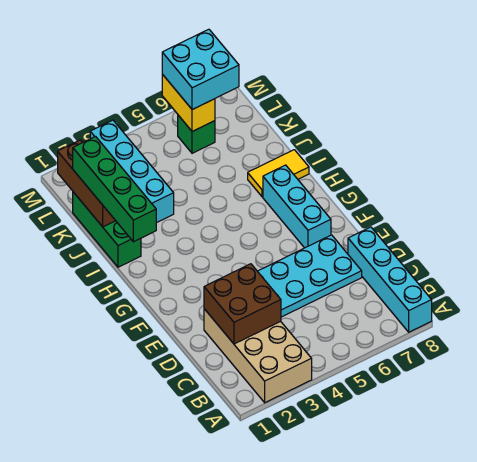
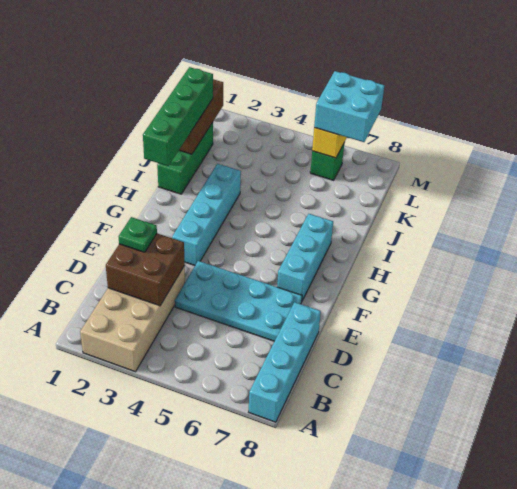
none -> green 1x1 plate [119,217,157,252]
yellow 1x2 tile [248,150,309,197] -> none
cyan 1x4 brick [90,120,174,223] -> cyan 1x4 brick moved to [172,164,241,265]

